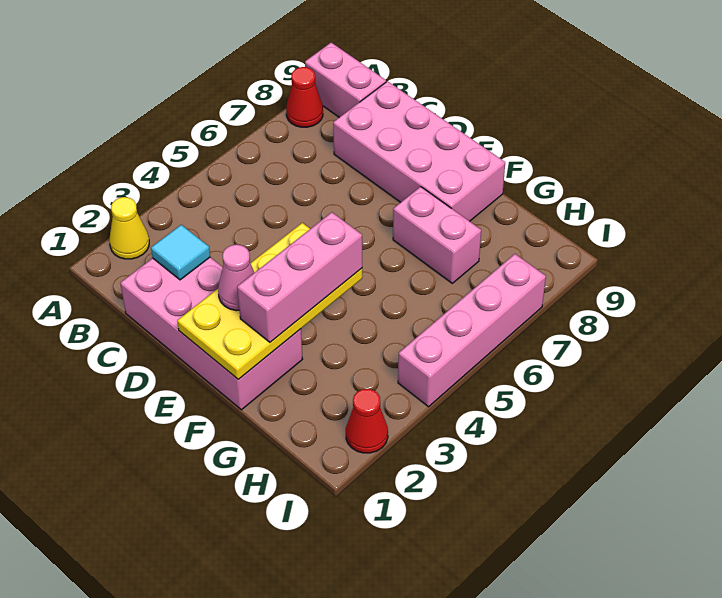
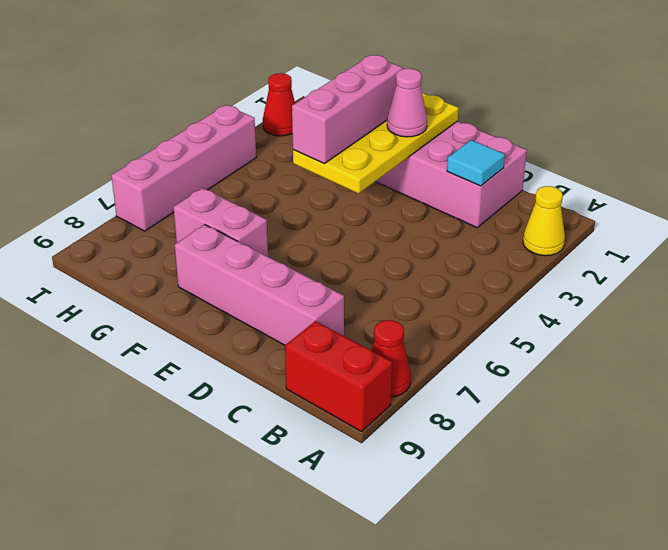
pink 1x2 brick [305,43,386,117] -> red 1x2 brick [285,321,392,431]
pink 2x4 brick [333,81,505,221] -> pink 1x4 brick [175,225,344,345]

